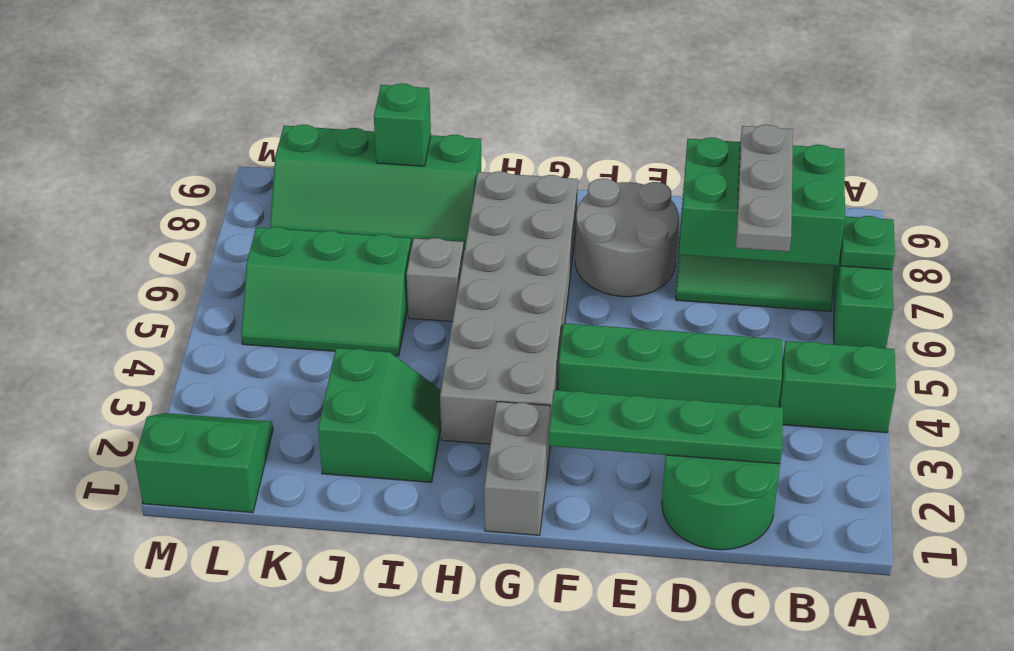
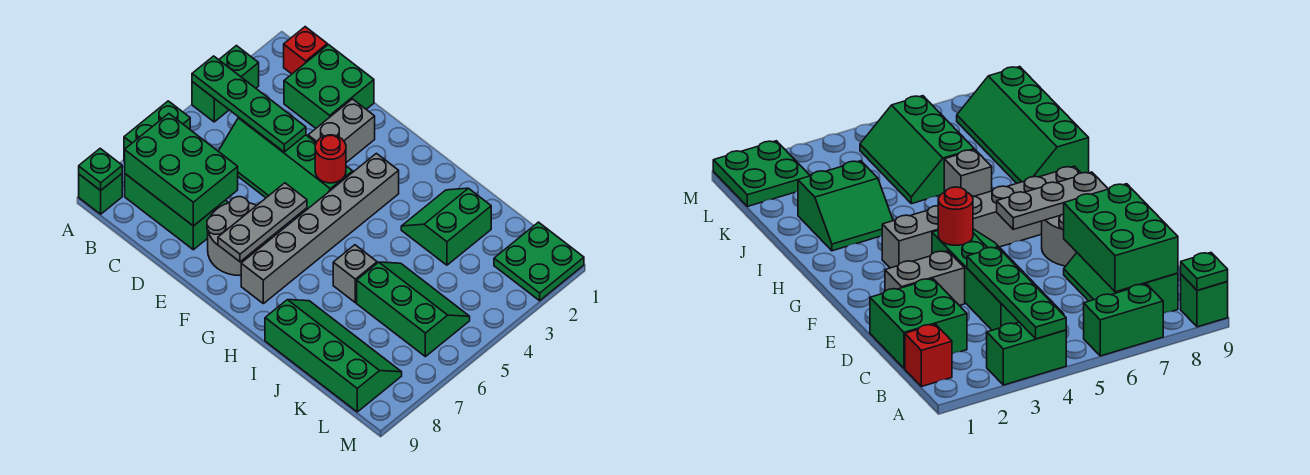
green 1x2 brick [779,341,896,433] -> green 1x2 brick turned to [192,46,259,122]
green 1x1 plate [840,216,895,270] -> green 1x1 plate moved to [79,149,122,190]
none -> red 1x1 brick [284,27,327,74]
green 2x2 round brick [662,455,780,550] -> green 2x2 brick [284,45,374,128]
green 1x4 plate [549,390,783,464] -> green 1x4 plate moved to [192,56,306,152]
grey 1x3 plate [736,125,793,252] -> grey 1x3 plate moved to [218,183,307,262]
none -> red 1x1 round brick [315,135,346,183]
grey 1x2 brick [484,402,551,535] -> grey 1x2 brick moved to [308,99,375,162]
grey 2x6 brick [440,171,578,444] -> grey 1x6 brick [241,153,399,304]
green 1x1 brick [374,83,431,166] -> green 1x1 brick moved to [79,174,122,214]
green 2x2 slope [135,413,273,513] -> green 2x2 plate [494,222,584,301]

